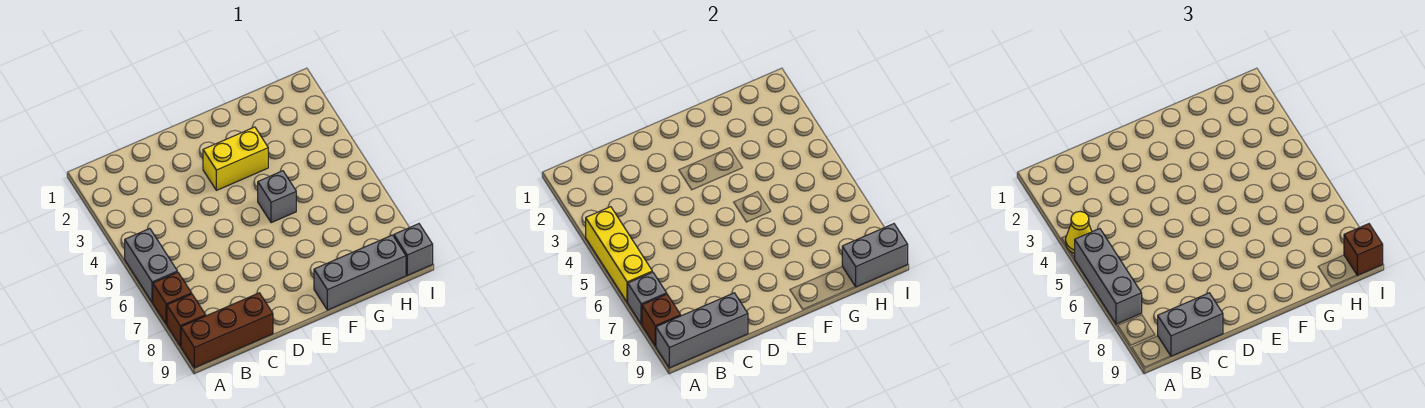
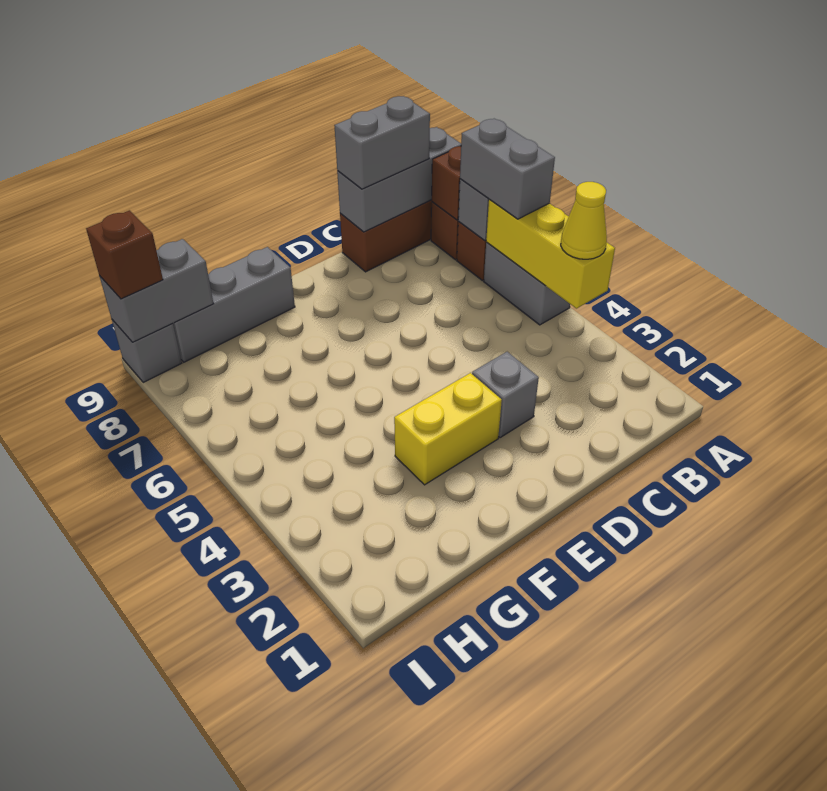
grey 1x3 brick [1074,229,1142,324] -> grey 1x2 brick [460,119,555,219]
grey 1x1 brick [258,171,296,223] -> grey 1x1 brick moved to [472,352,539,438]

